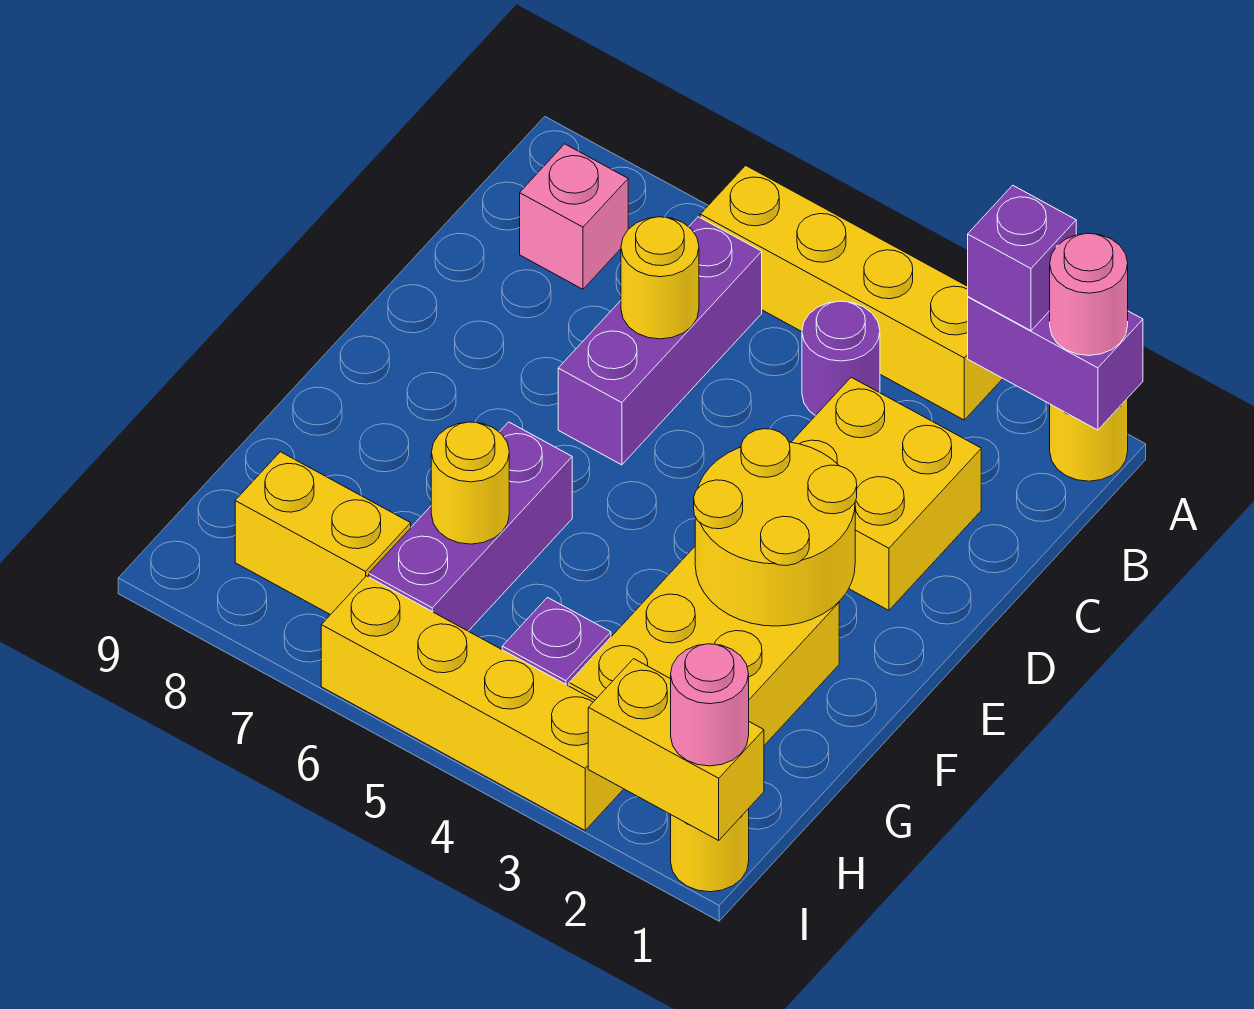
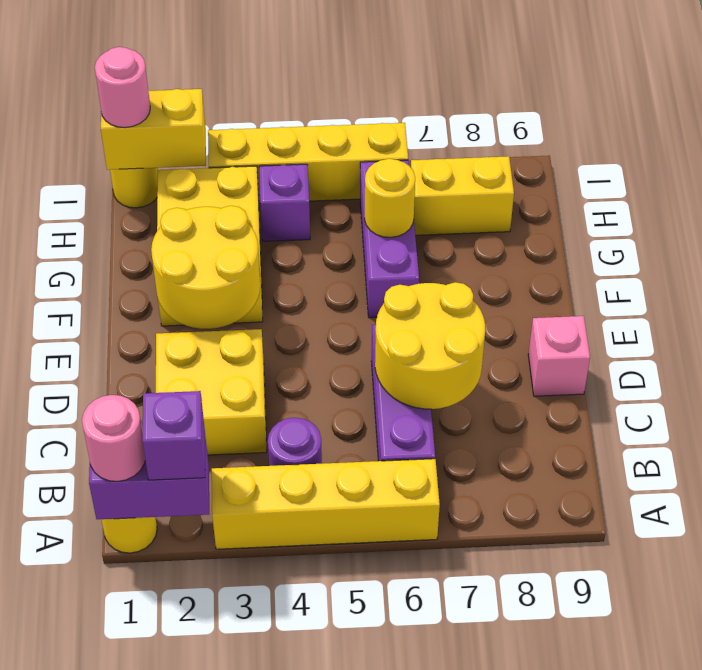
pink 1x1 brick [520,144,628,289] -> pink 1x1 brick moved to [528,316,590,396]
yellow 1x1 round brick [621,217,699,339] -> yellow 2x2 round brick [375,282,485,409]

